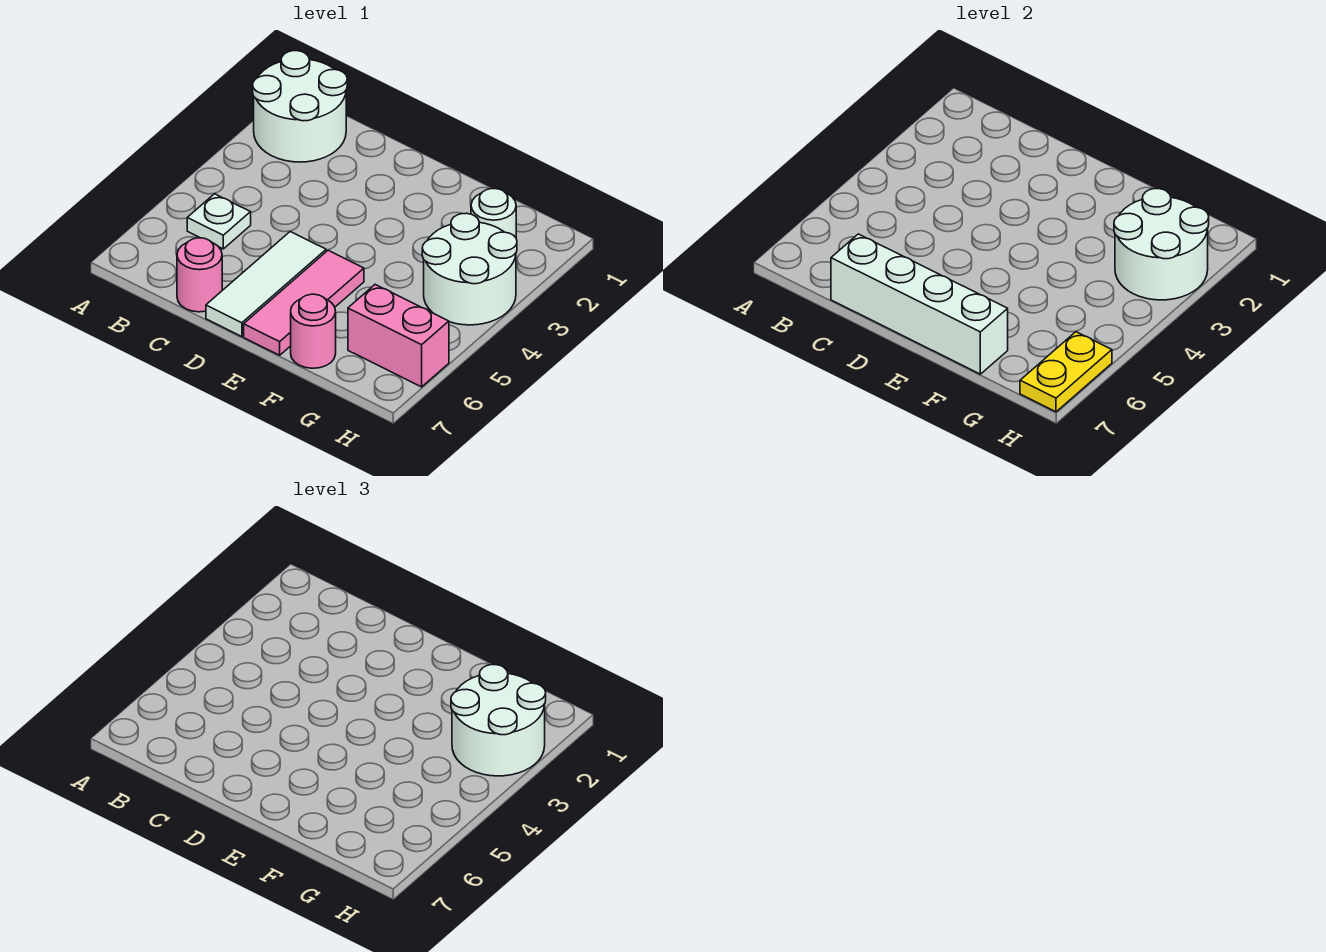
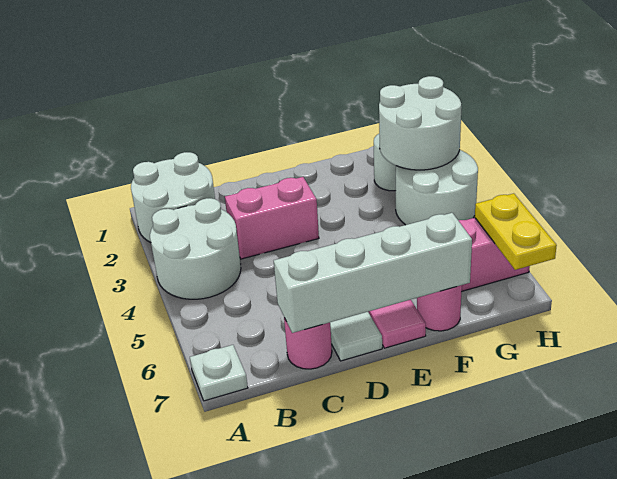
white 1x1 plate [187,194,251,249] -> white 1x1 plate moved to [190,345,248,401]
none -> pink 1x2 brick [225,177,319,259]
white 2x2 round brick [451,665,546,776] -> white 2x2 round brick moved to [150,198,241,299]

